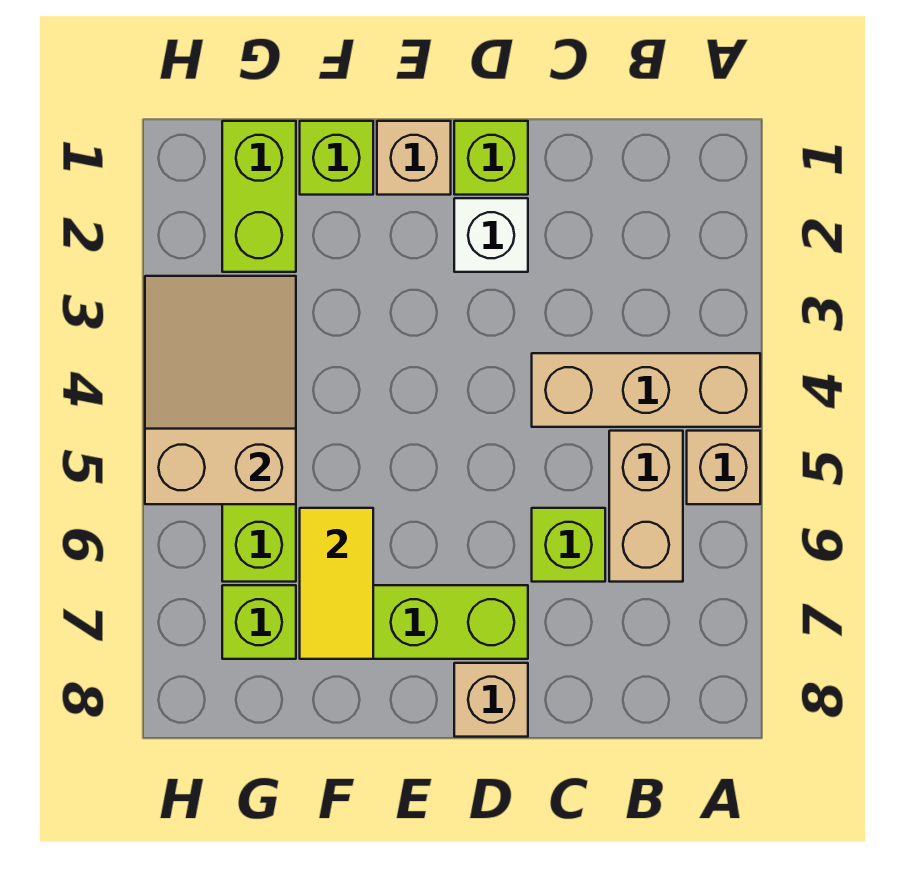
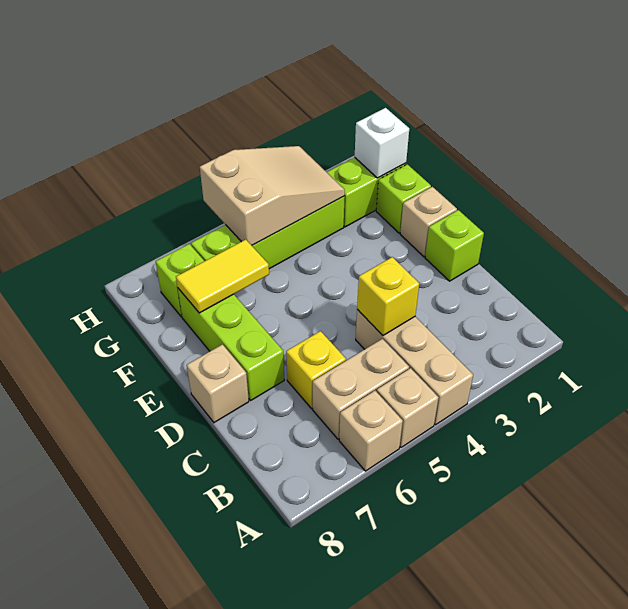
none -> tan 1x1 brick [339,391,403,471]
none -> yellow 1x1 brick [357,257,419,335]
lime 1x1 brick [532,508,605,582] -> yellow 1x1 brick [286,331,346,409]
white 1x1 brick [454,198,528,272] -> white 1x1 brick moved to [355,108,409,178]

